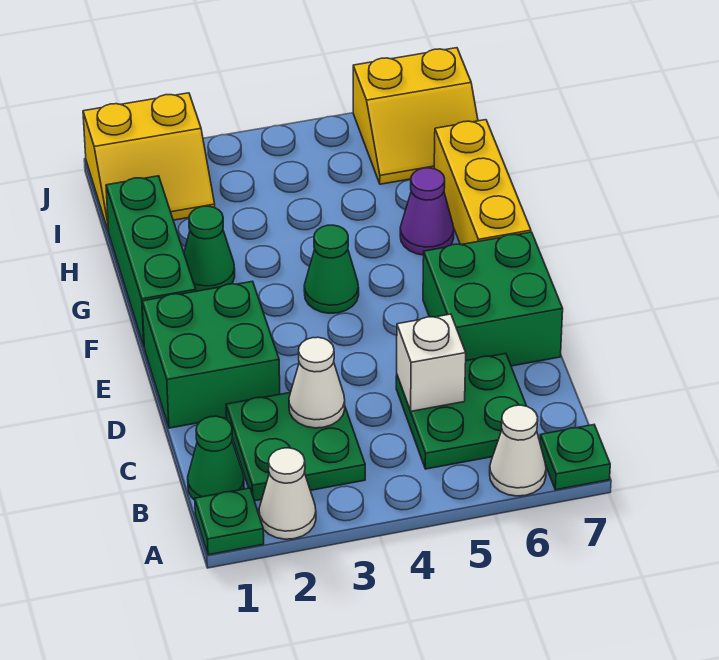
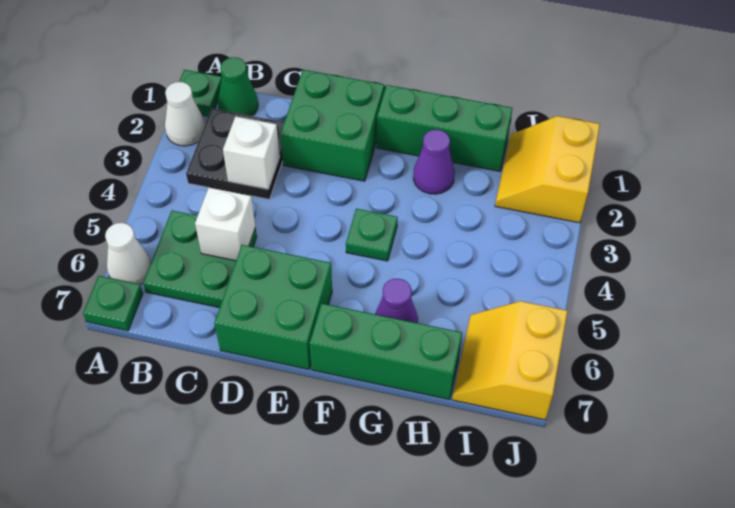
green 2x2 plate [226,393,365,501] -> black 2x2 plate [186,109,284,199]
white 1x1 cone [289,337,345,428] -> white 1x1 brick [223,116,280,189]
green 1x1 cone [304,225,359,313] -> green 1x1 plate [346,209,398,261]
yellow 1x3 brick [434,120,531,245] -> green 1x3 brick [309,303,462,400]
green 1x1 cone [184,206,235,291] -> purple 1x1 cone [413,130,455,194]

